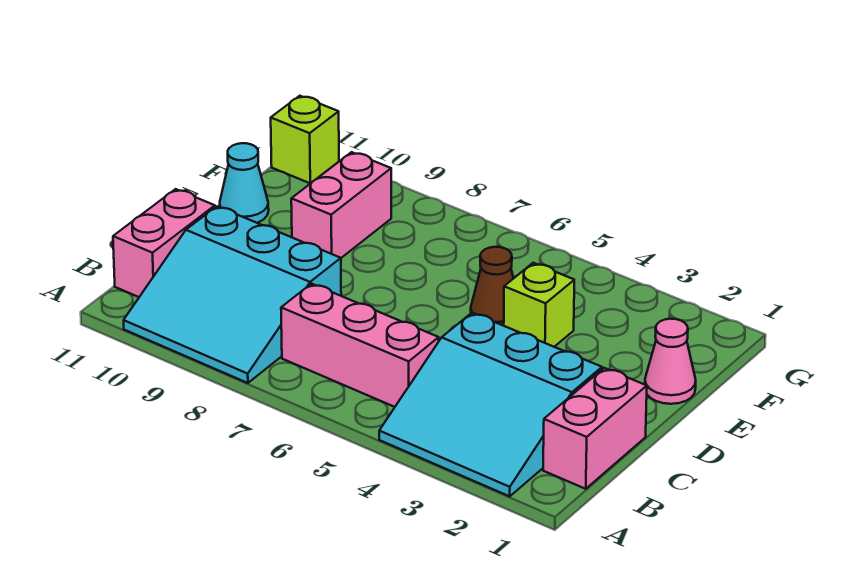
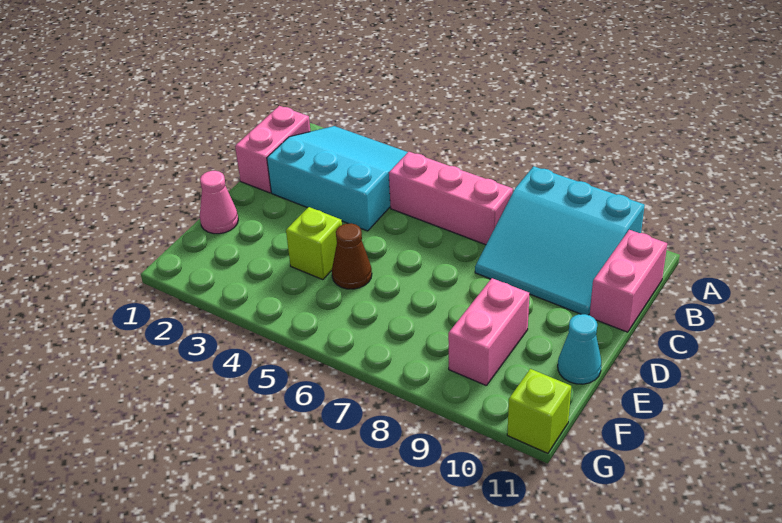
cyan 3x3 slope [124,206,341,383] -> cyan 3x3 slope turned to [475,166,645,315]

